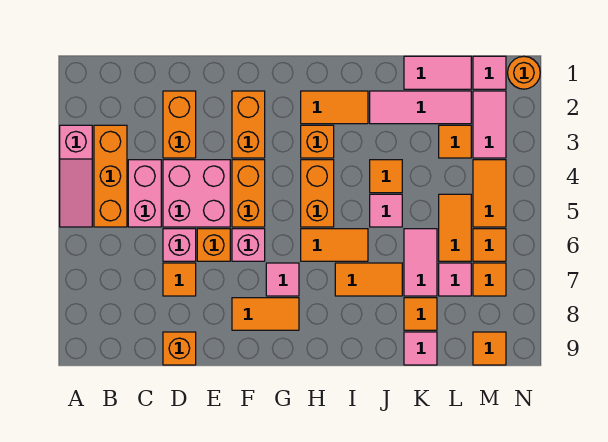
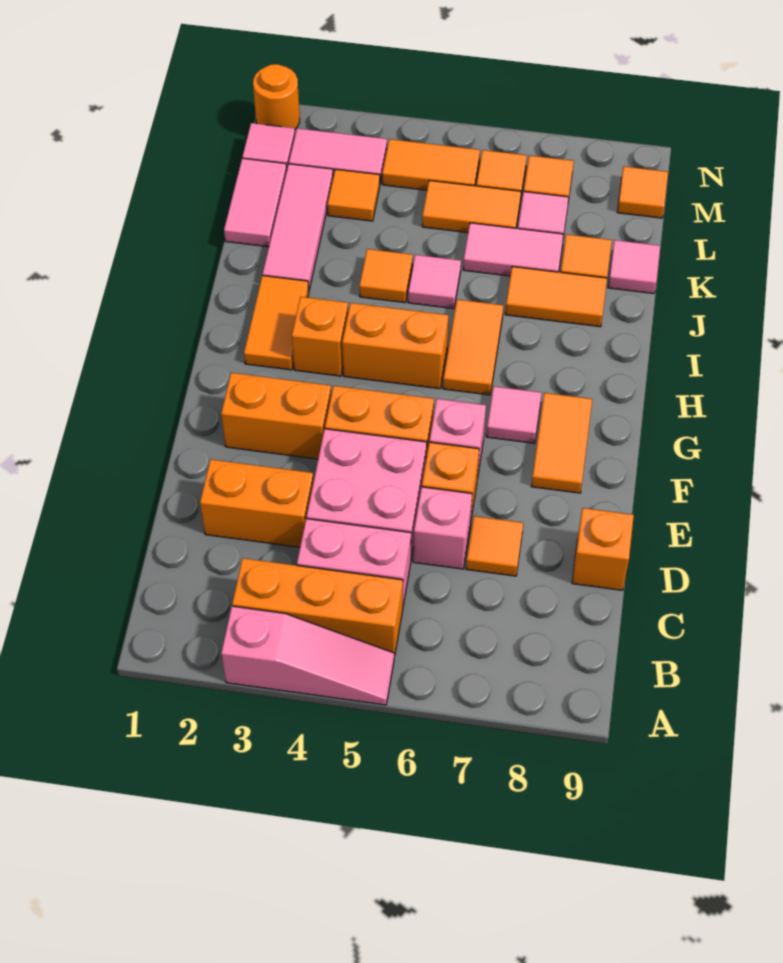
orange 1x2 tile [335,263,402,296] -> orange 1x2 tile turned to [505,267,607,327]

